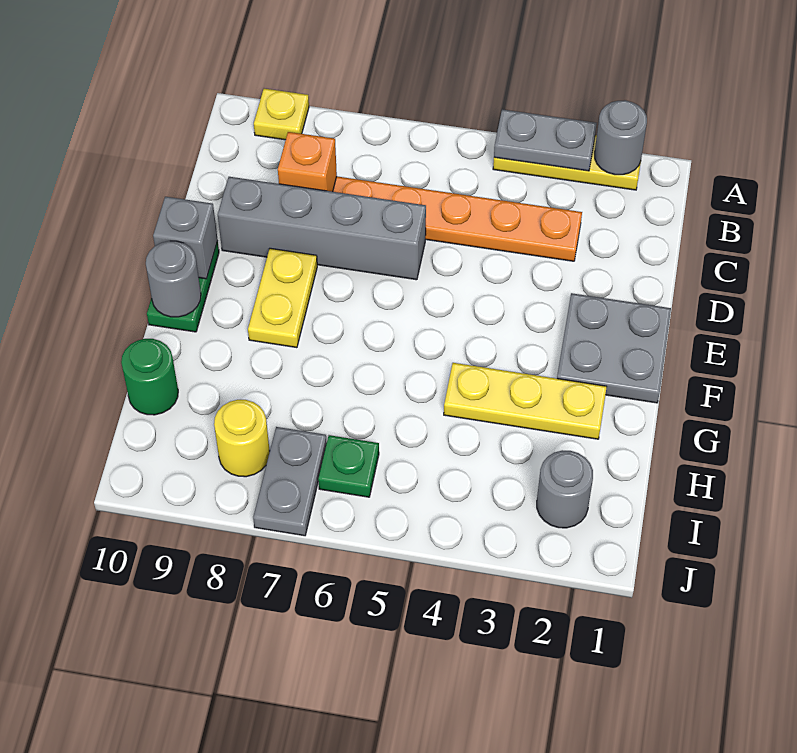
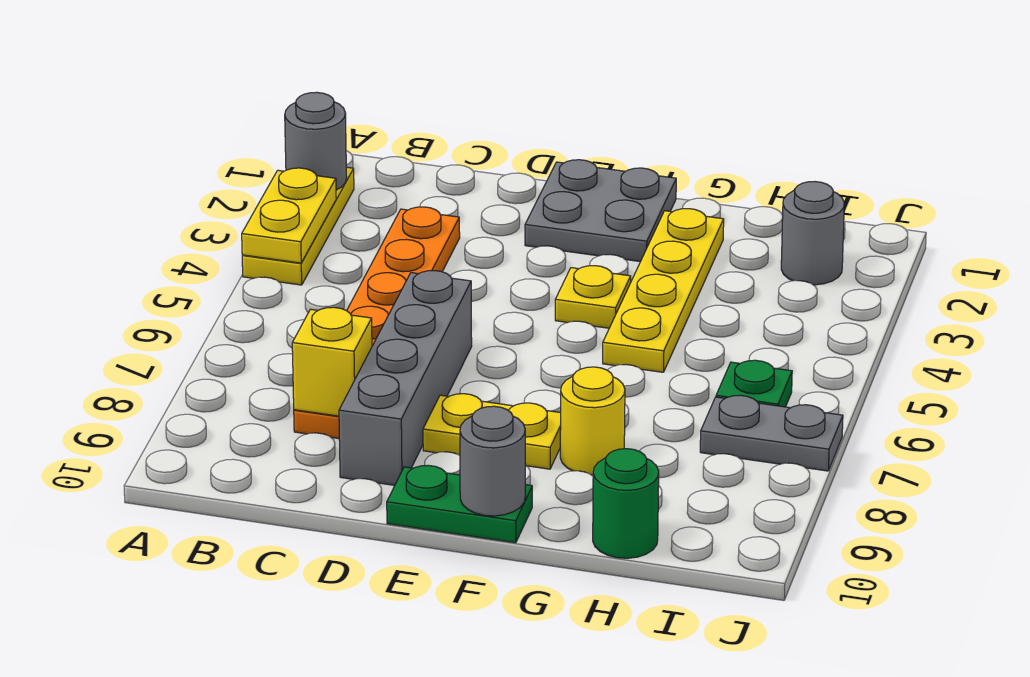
grey 1x2 plate [494,109,597,171] -> yellow 1x2 plate [242,168,336,263]
yellow 1x1 plate [254,89,309,140] -> yellow 1x1 plate moved to [555,266,631,328]
orange 1x1 brick [278,132,337,192] -> yellow 1x1 brick [292,307,372,416]
grey 1x1 brick [153,197,218,279] -> none
yellow 1x3 plate [444,363,607,439] -> yellow 1x4 plate [603,209,724,372]
yellow 1x1 round brick [214,400,270,477] -> yellow 1x1 round brick moved to [560,367,625,475]

